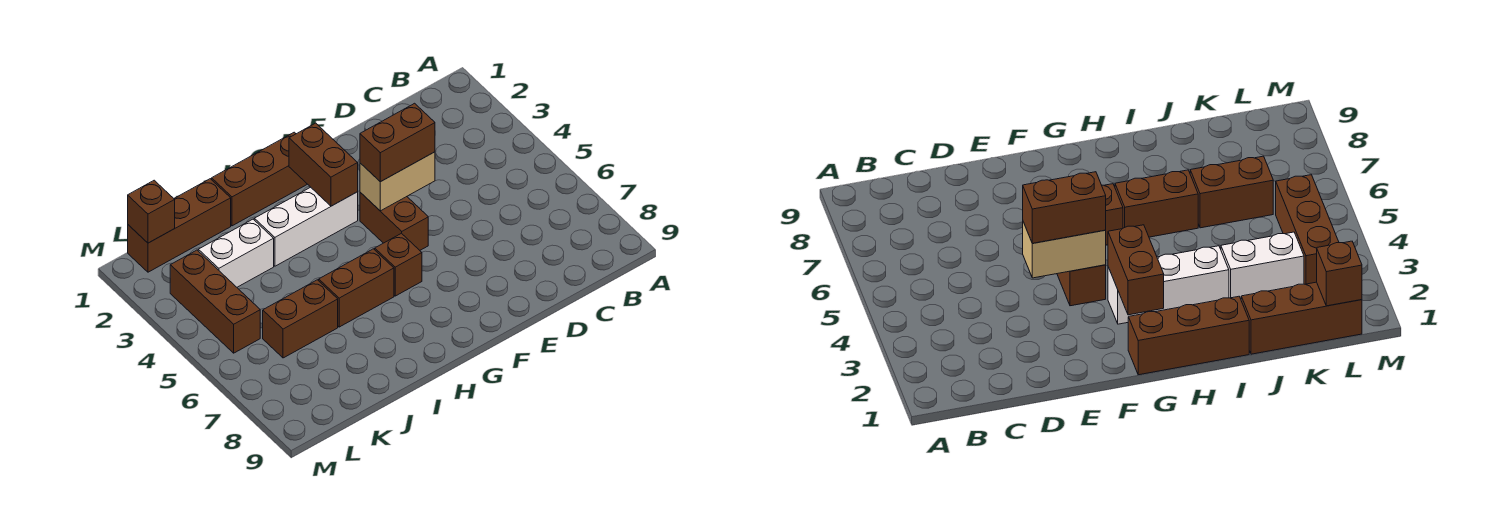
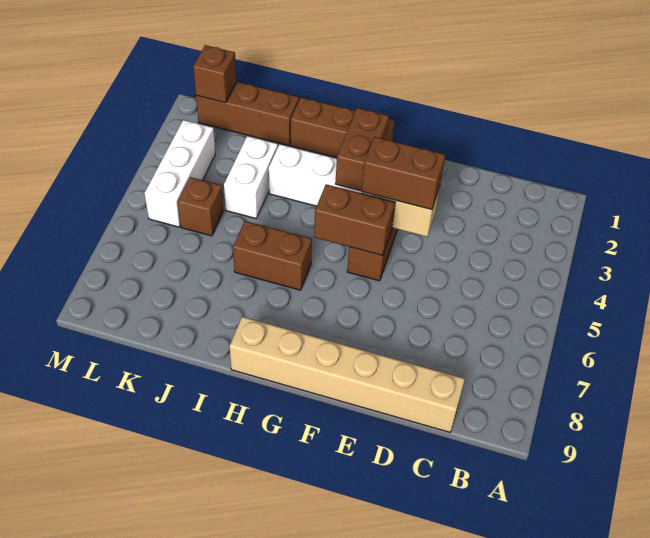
none -> tan 1x6 brick [230,316,465,432]
brown 1x1 brick [375,233,422,296] -> brown 1x1 brick moved to [178,177,224,236]
white 1x2 brick [198,219,274,287] -> white 1x2 brick turned to [224,136,278,219]
brown 1x2 brick [263,280,338,358] -> brown 1x2 brick moved to [314,184,395,255]
brown 1x3 brick [170,250,260,353] -> white 1x3 brick [145,120,215,227]

